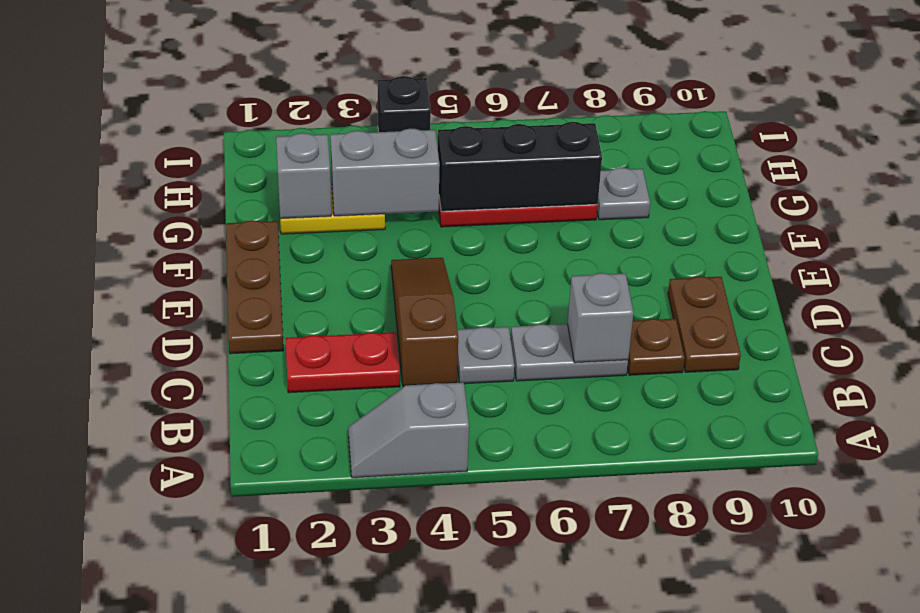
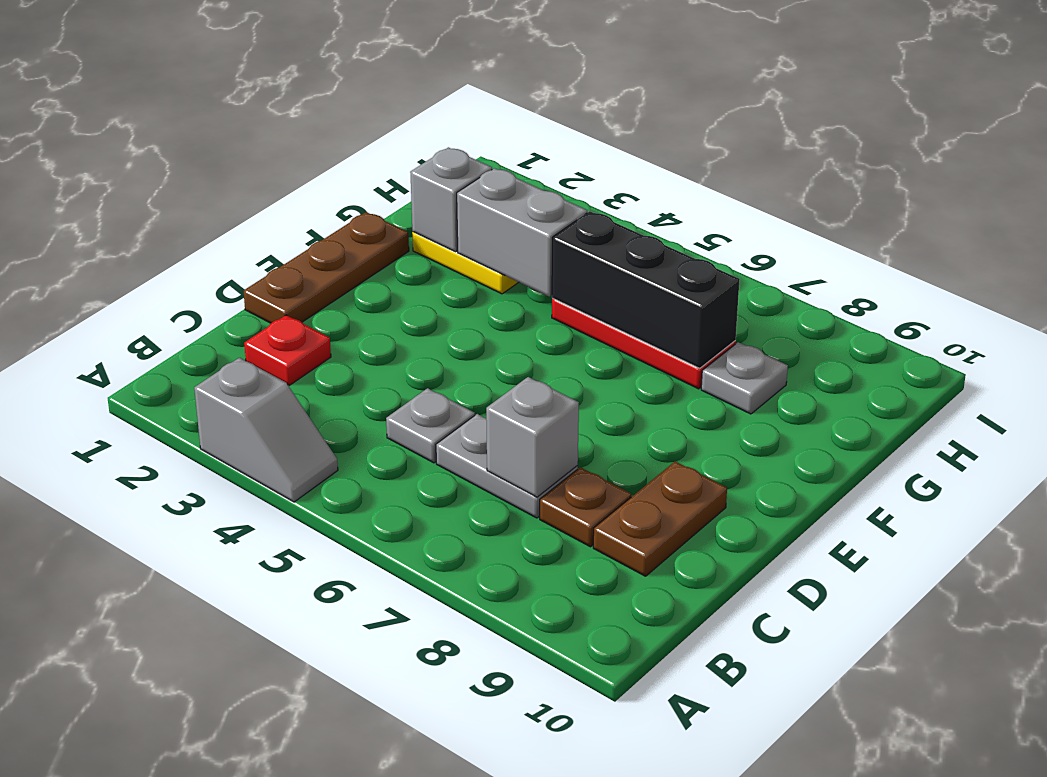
grey 1x2 slope [348,382,469,478] -> grey 1x2 slope turned to [194,358,338,502]
red 1x2 plate [285,332,400,393] -> red 1x1 plate [244,315,331,385]
brown 1x3 slope [391,258,458,387] -> none
black 1x1 brick [378,76,431,132] -> none

